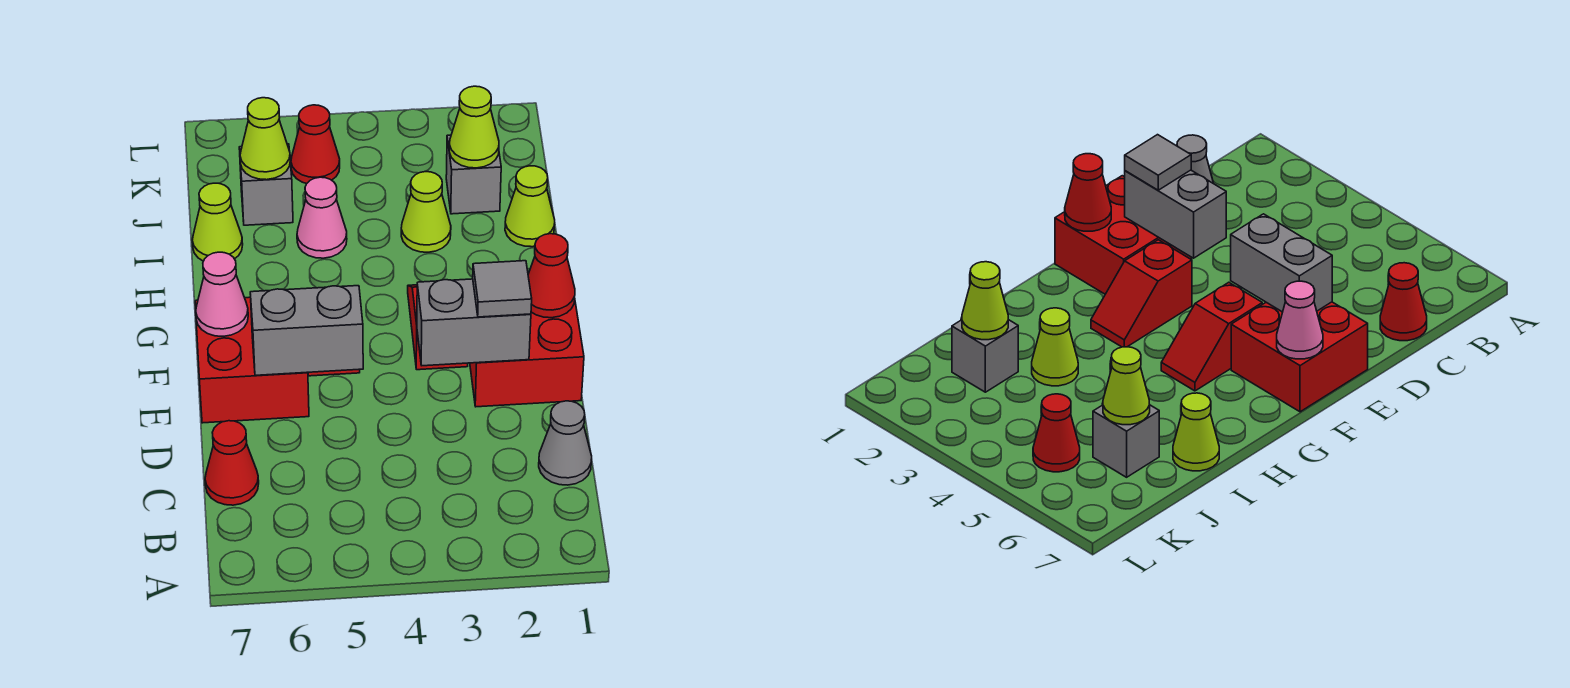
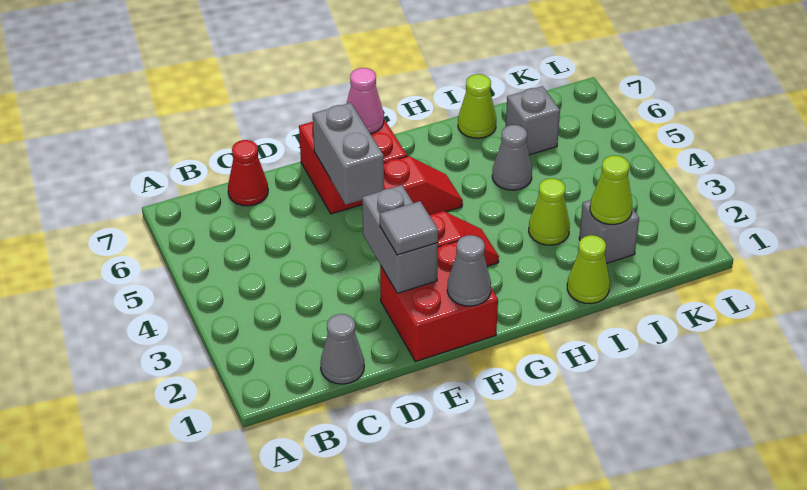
red 1x1 cone [528,234,575,318] -> grey 1x1 cone [447,235,491,306]
pink 1x1 cone [297,177,347,258] -> grey 1x1 cone [492,125,532,190]
lime 1x1 cone [240,98,290,180] -> none
red 1x1 cone [291,105,340,184] -> none

